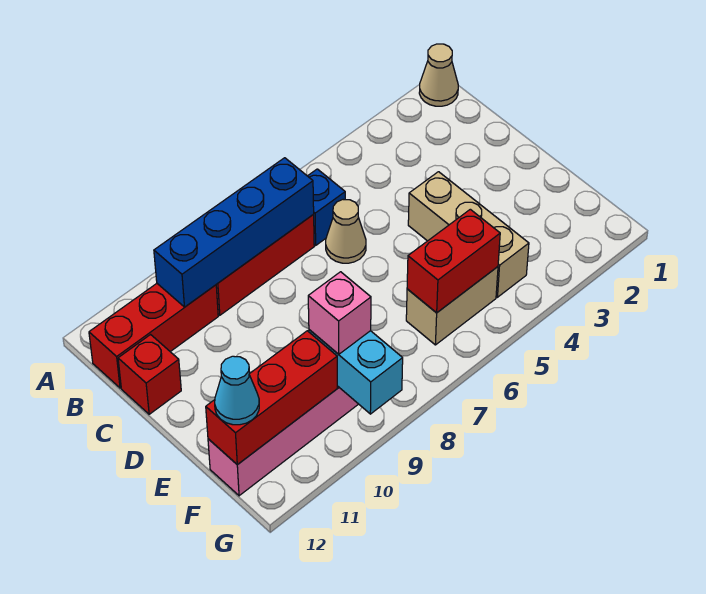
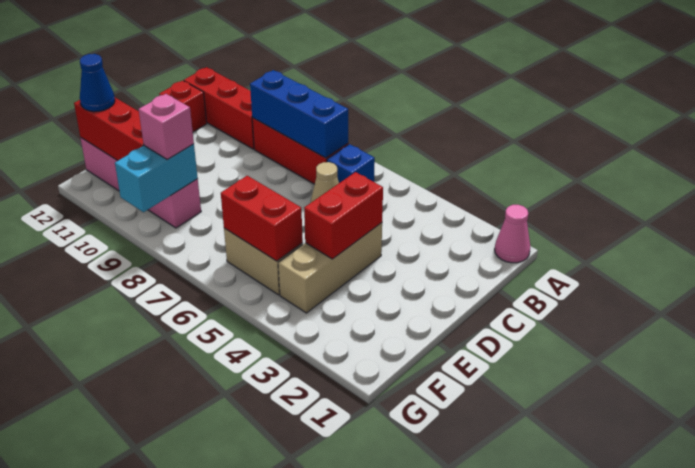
tan 1x1 cone [419,44,458,106] -> pink 1x1 cone [495,205,530,263]
blue 1x4 brick [154,158,314,307] -> blue 1x3 brick [250,70,348,158]
none -> red 1x2 brick [304,172,383,259]
cyan 1x1 cone [215,356,259,425] -> blue 1x1 cone [80,54,115,112]

